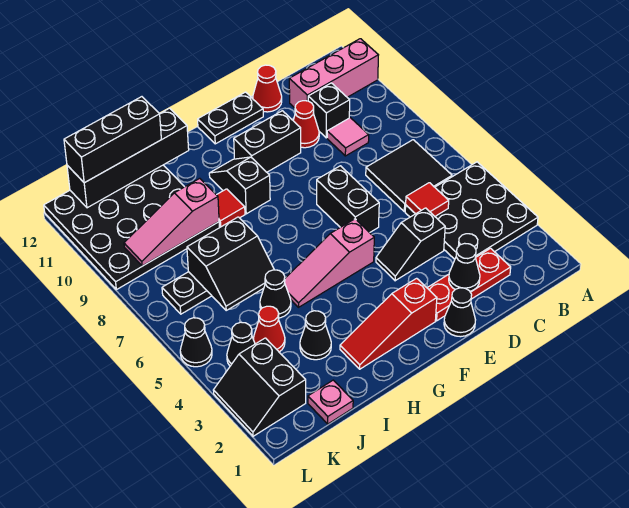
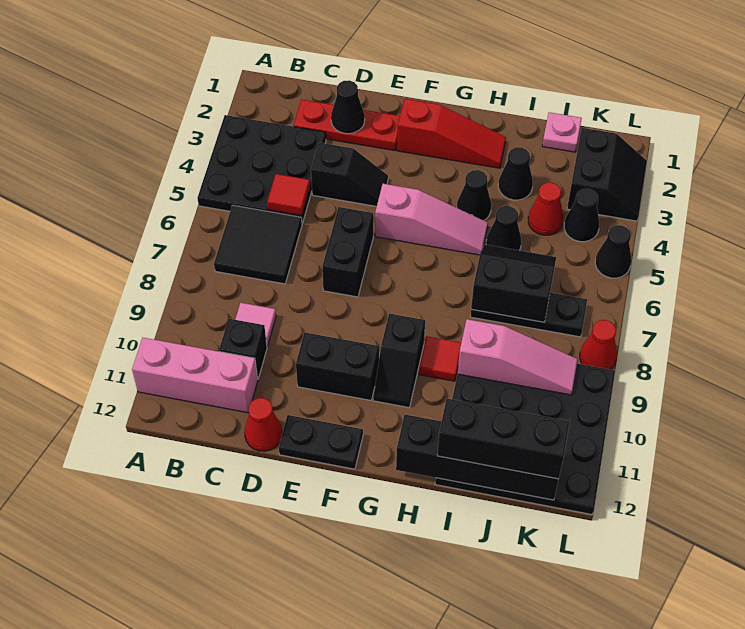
red 1x1 cone [293,101,319,148] -> red 1x1 cone moved to [580,320,617,370]
black 1x1 cone [444,288,475,337] -> black 1x1 cone moved to [457,170,491,220]

